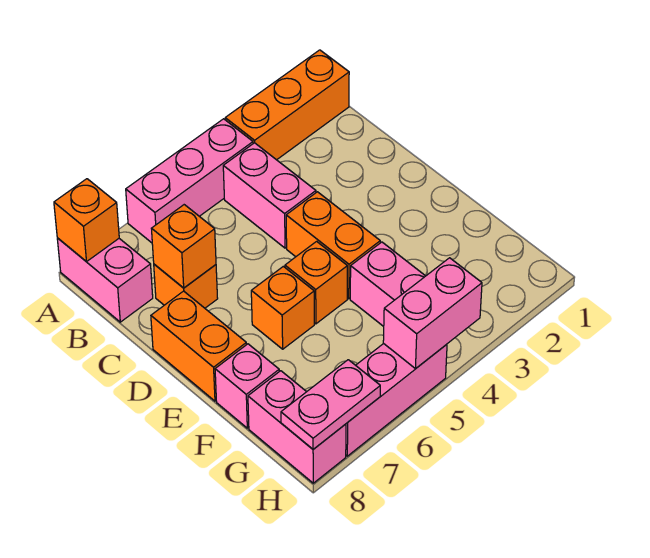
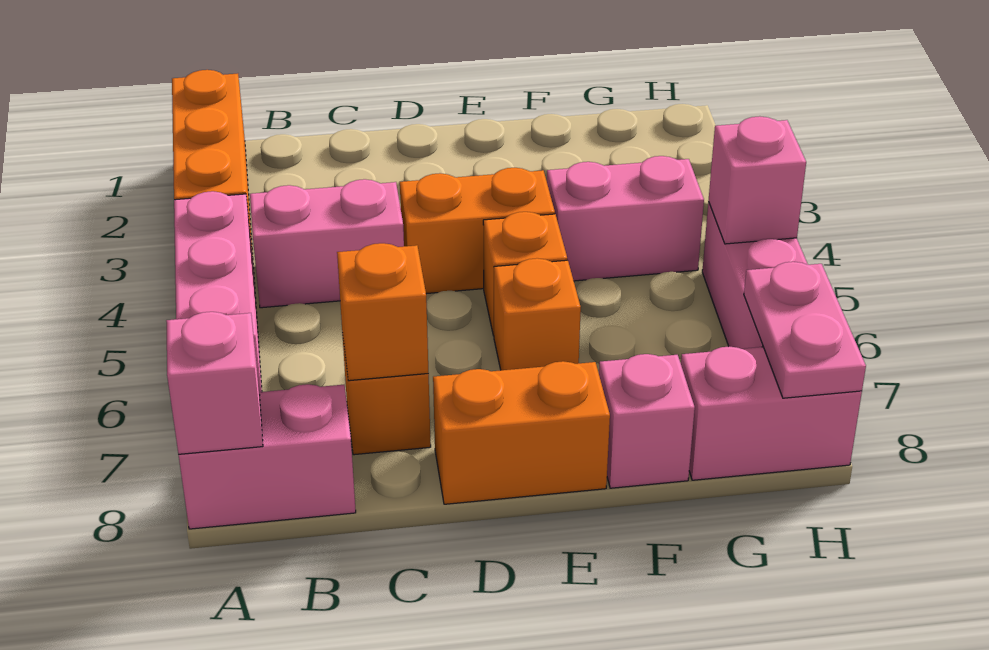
orange 1x1 brick [54,179,119,262] -> pink 1x1 brick [166,312,263,454]
pink 1x2 brick [383,258,482,369] -> pink 1x1 brick [709,116,806,244]

